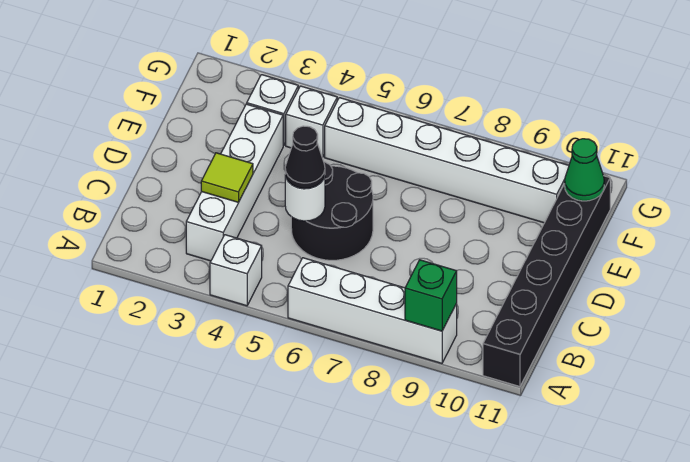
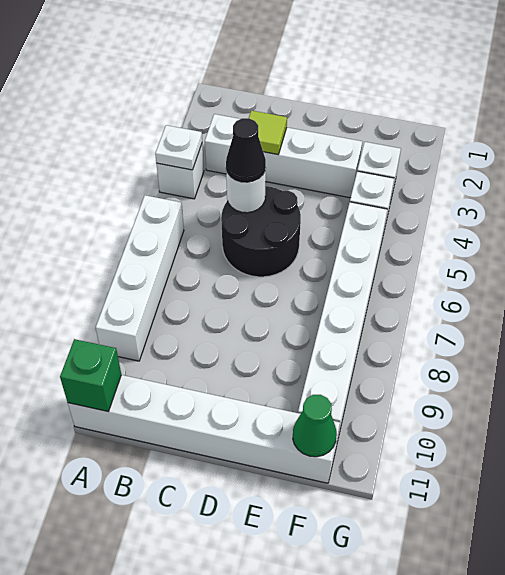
none -> white 1x1 plate [155,125,202,170]
green 1x1 brick [405,260,457,331] -> green 1x1 brick moved to [60,339,121,412]
black 1x6 brick [483,176,610,387] -> white 1x6 brick [68,375,340,483]

